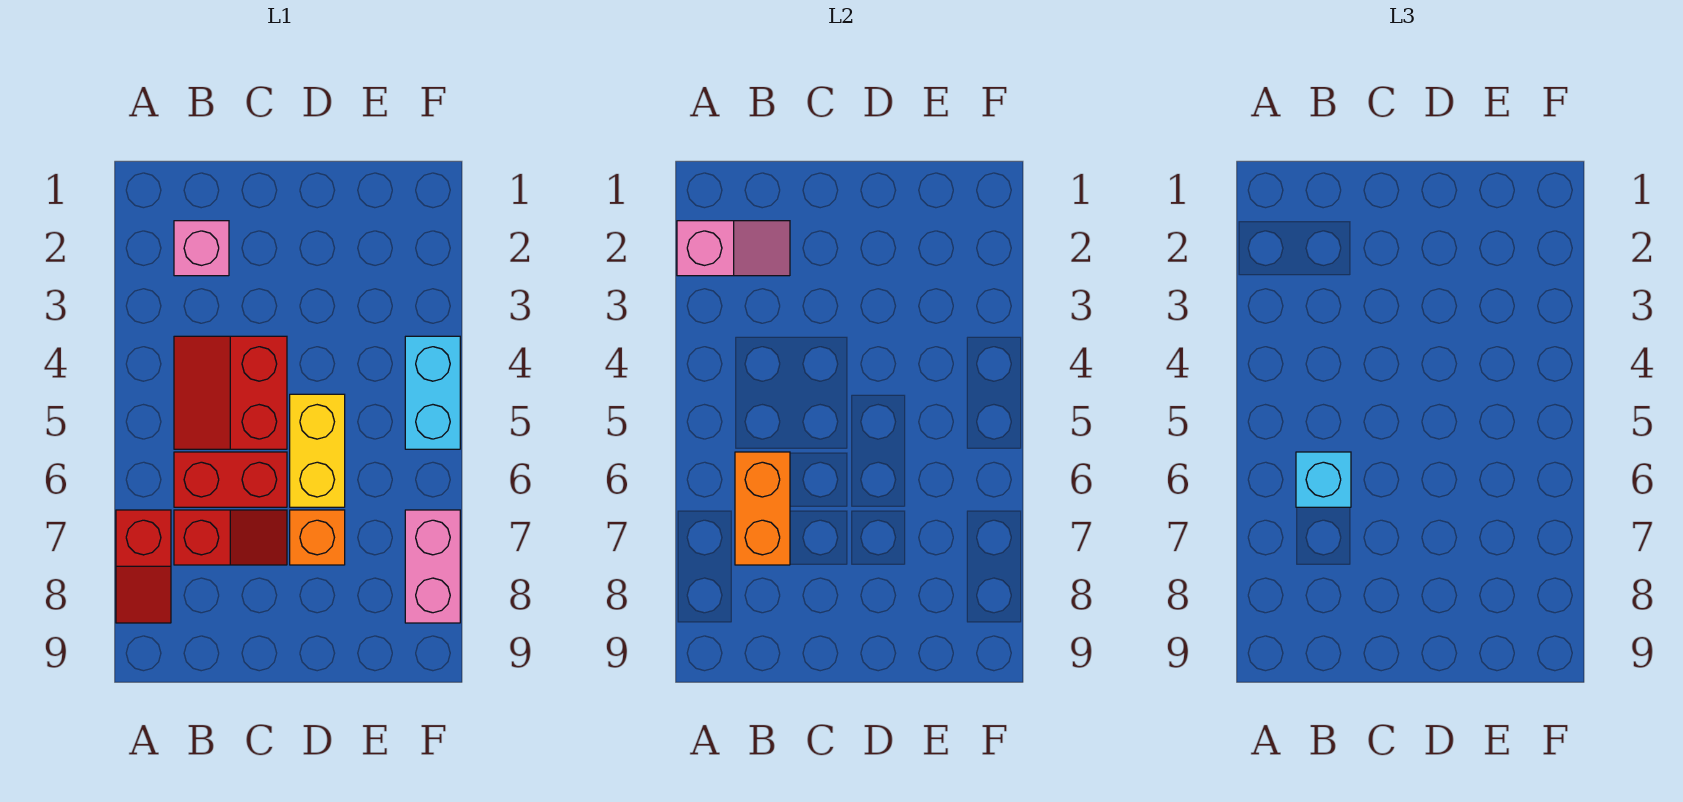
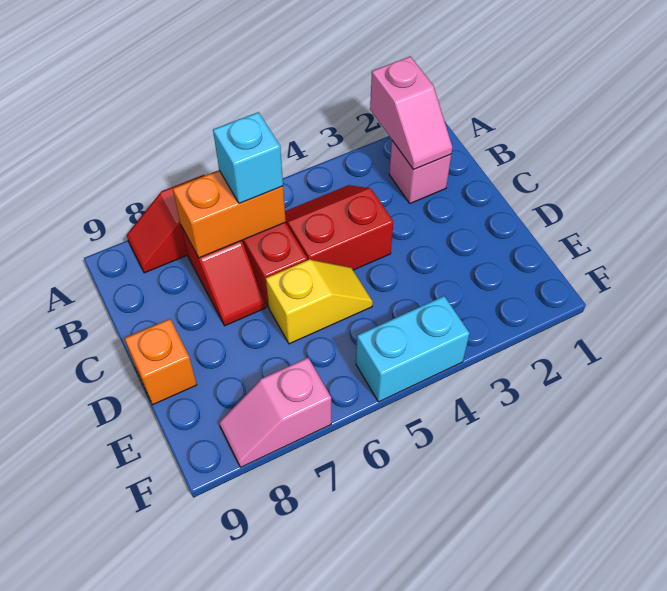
yellow 1x2 brick [290,394,345,507] -> yellow 1x2 slope [266,259,373,344]
orange 1x1 brick [290,510,345,565] -> orange 1x1 brick moved to [124,319,197,405]
pink 1x2 brick [405,510,460,623] -> pink 1x2 slope [219,358,331,467]

